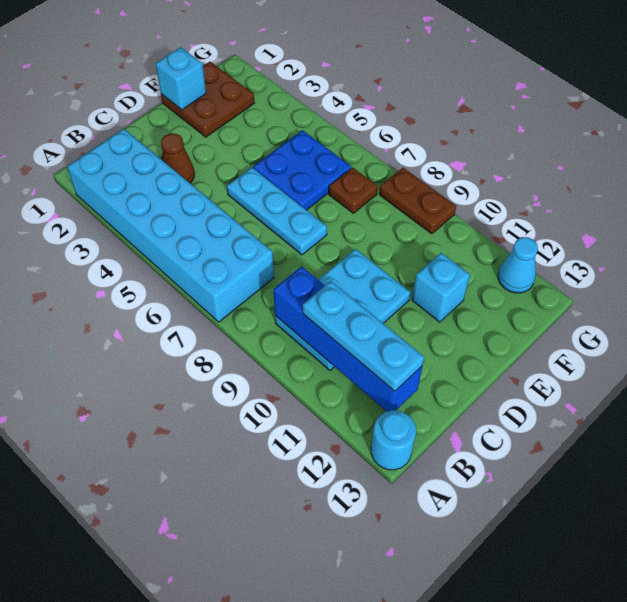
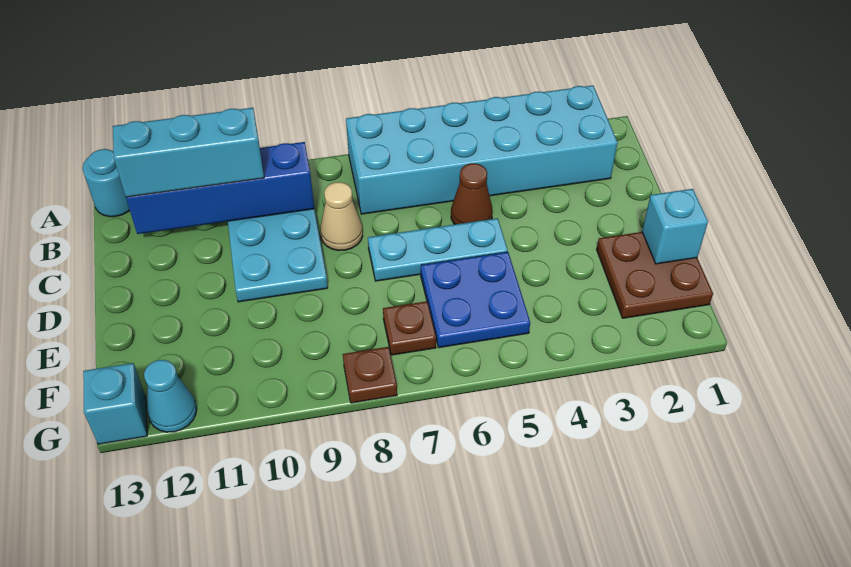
cyan 1x3 plate [303,281,424,391] -> cyan 1x3 brick [113,108,264,197]
brown 1x1 cone [161,134,195,183] -> brown 1x1 cone moved to [451,163,493,224]
none -> tan 1x1 cone [320,182,363,251]
cyan 1x1 brick [412,253,470,322] -> cyan 1x1 brick moved to [83,363,147,444]
brown 1x2 plate [379,168,456,234] -> brown 1x1 plate [343,347,397,403]

